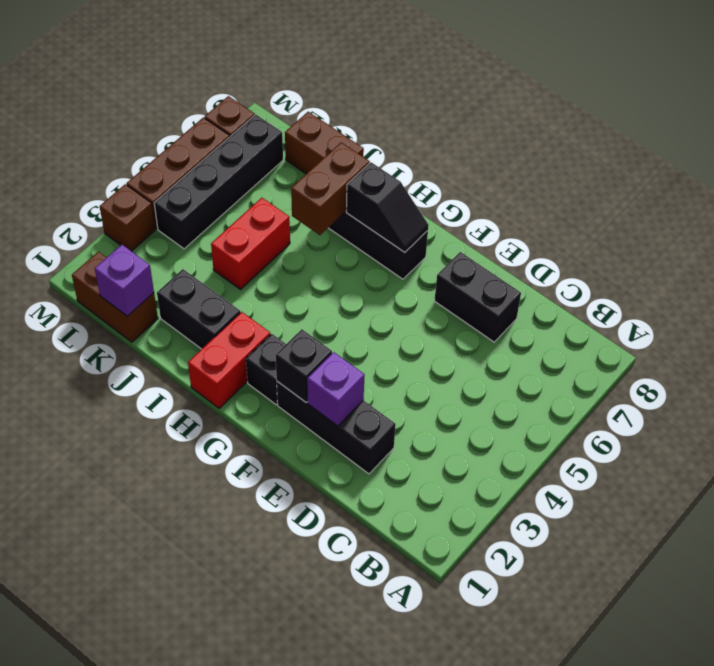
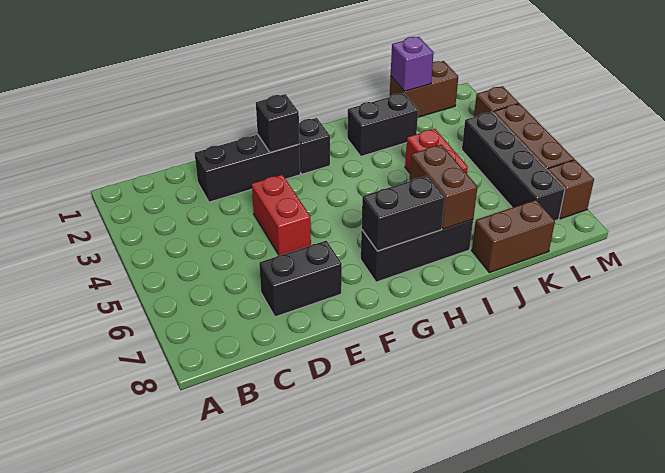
purple 1x1 brick [307,352,365,426] -> none
black 1x2 slope [346,162,429,252] -> black 1x2 brick [362,176,445,251]
red 1x2 brick [188,312,270,408] -> red 1x2 brick moved to [252,175,311,255]

